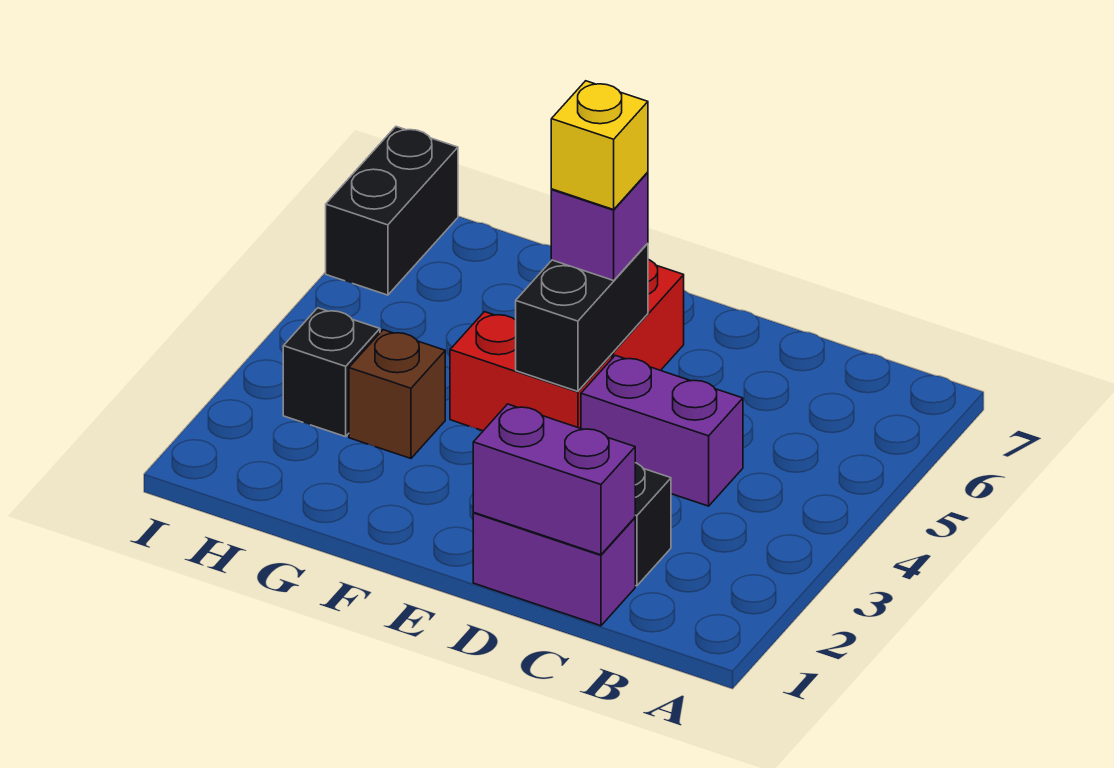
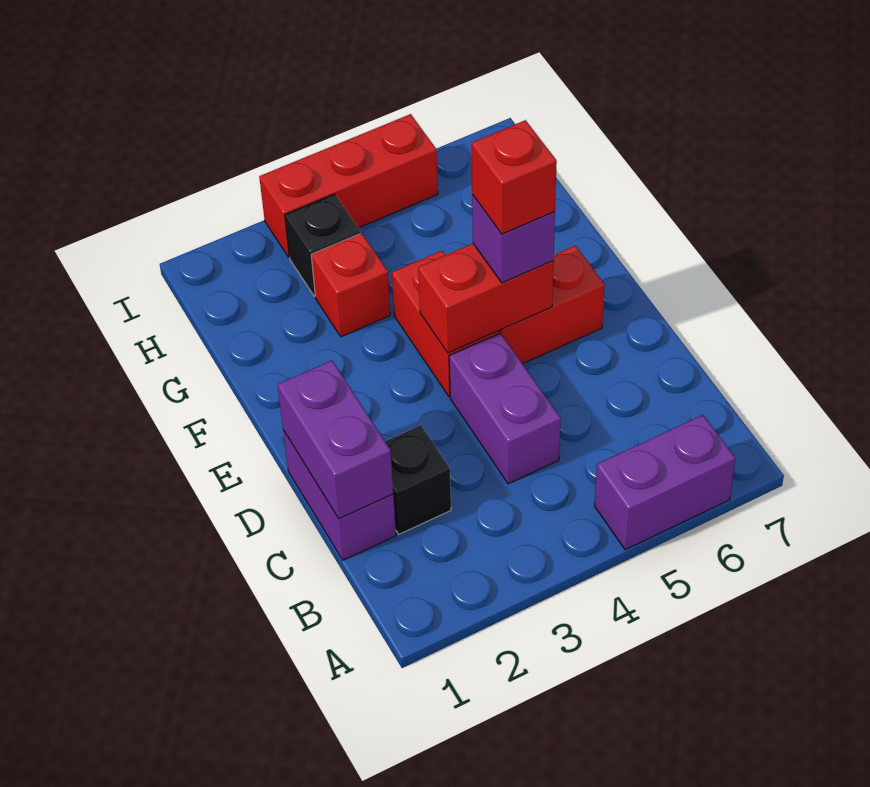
none -> purple 1x2 brick [595,415,735,550]
black 1x2 brick [516,243,648,391] -> red 1x2 brick [418,244,554,353]
yellow 1x1 brick [551,81,648,210] -> red 1x1 brick [472,120,557,234]
brown 1x1 brick [349,330,445,458] -> red 1x1 brick [311,233,390,337]
none -> red 1x3 brick [259,114,438,257]
black 1x2 brick [326,127,458,295] -> none

